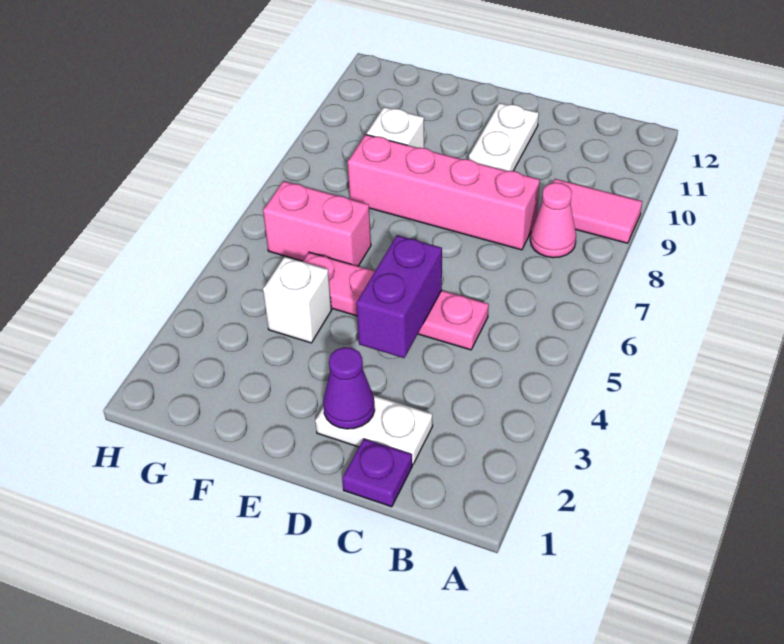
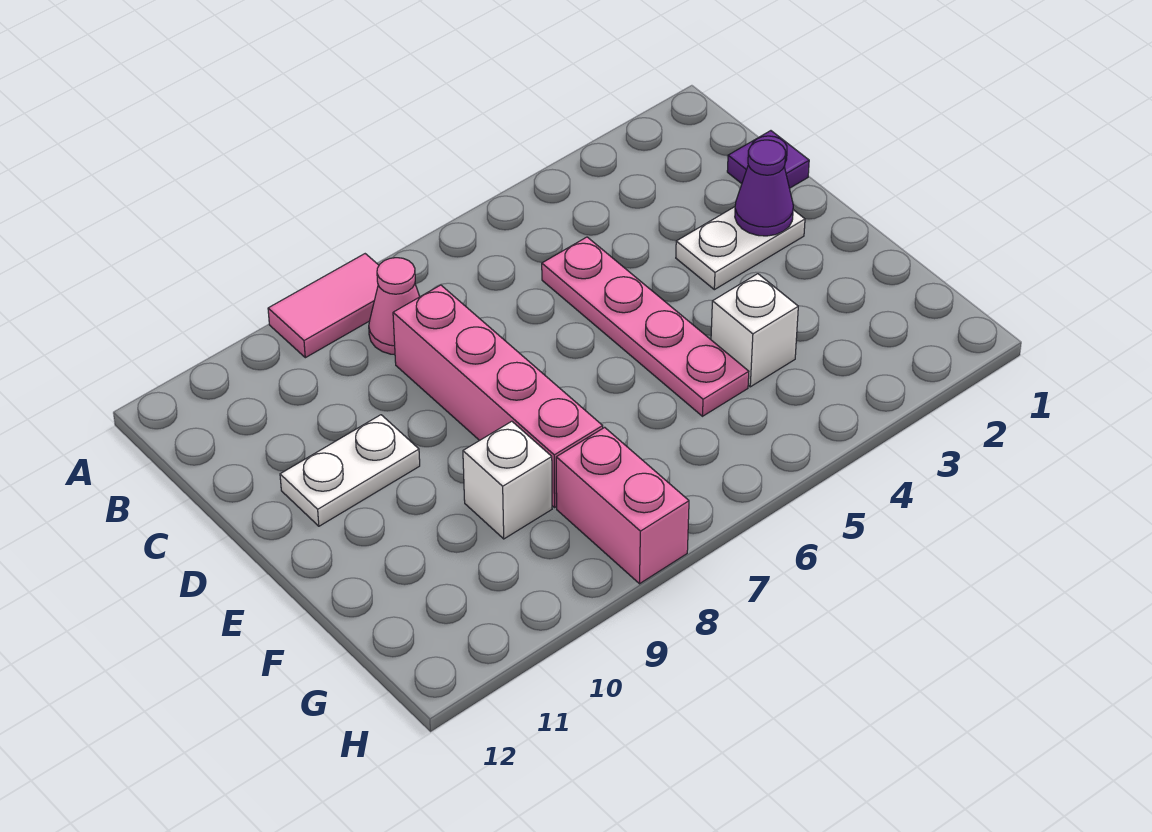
pink 1x2 tile [553,179,642,243] -> pink 1x2 tile turned to [268,254,379,358]
white 1x2 plate [315,395,433,465] -> white 1x2 plate turned to [676,207,805,290]
purple 1x2 brick [356,235,442,358] -> none
pink 1x2 brick [263,181,371,266] -> pink 1x2 brick moved to [556,427,689,584]

